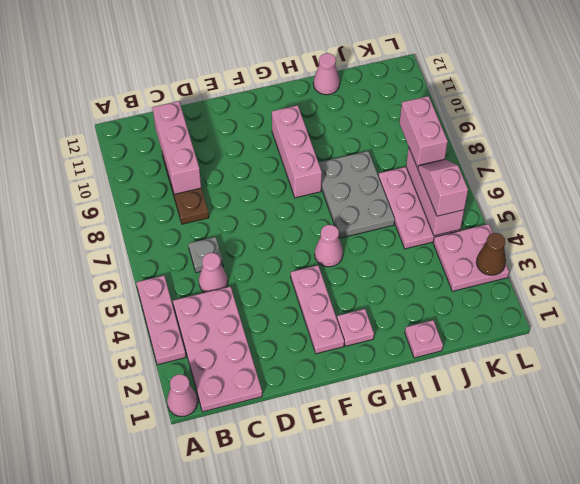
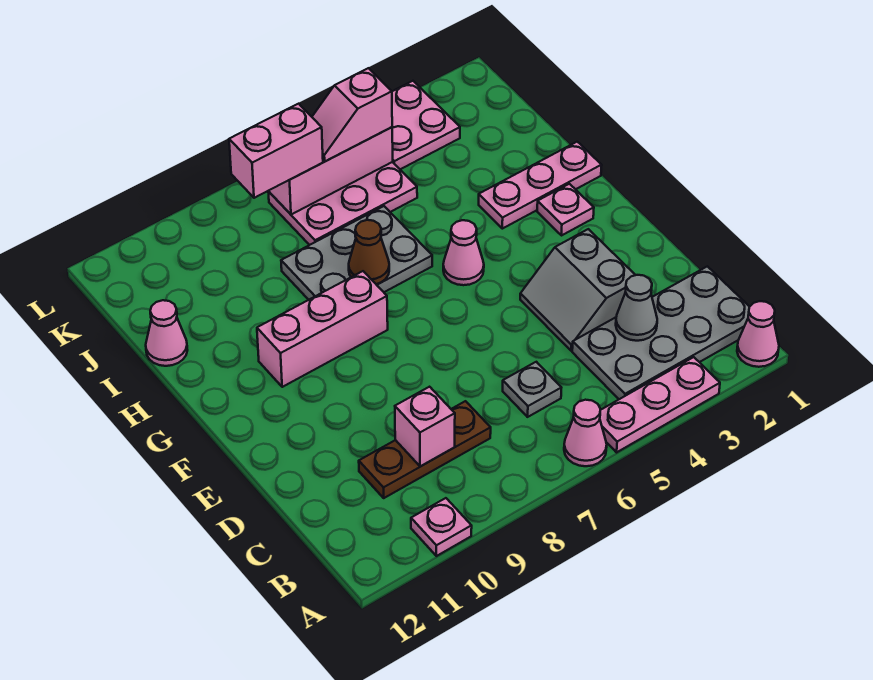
pink 2x4 plate [173,287,262,412] -> grey 2x4 plate [572,266,749,399]
none -> grey 1x1 cone [616,275,657,341]
pink 1x1 cone [199,253,228,293] -> pink 1x1 cone moved to [564,400,607,466]
pink 1x3 brick [152,101,201,194] -> pink 1x1 brick [395,387,455,467]
none -> grey 2x2 slope [520,229,635,351]
pink 1x3 plate [291,265,344,354] -> pink 1x3 plate moved to [479,142,602,229]
pink 1x1 plate [405,320,443,358] -> pink 1x1 plate moved to [411,498,472,556]
brown 1x1 cone [476,233,506,275] -> brown 1x1 cone moved to [349,220,389,284]

